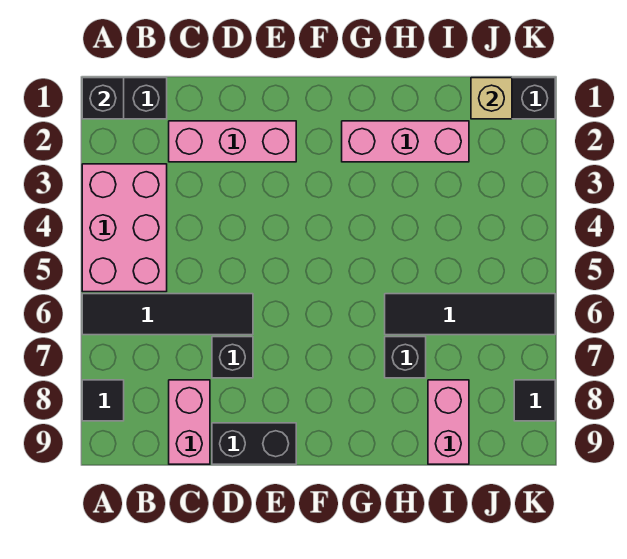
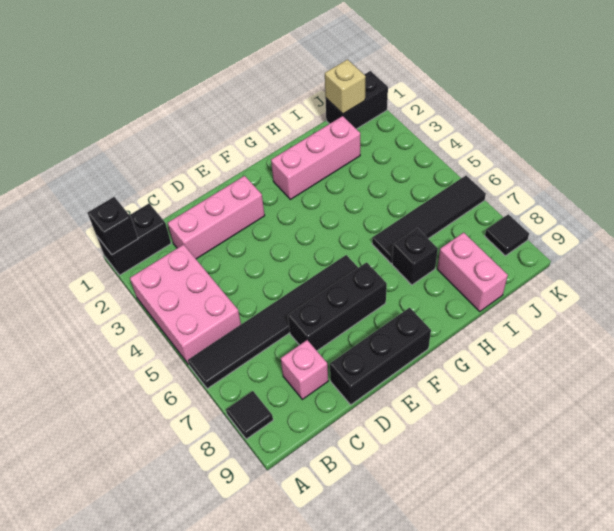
black 1x4 tile [82,294,253,335] -> black 1x6 tile [188,255,358,389]
pink 1x2 brick [169,380,210,464] -> pink 1x1 brick [281,340,328,399]
black 1x1 brick [212,337,253,378] -> black 1x3 brick [288,262,387,351]
black 1x2 brick [212,423,296,464] -> black 1x3 brick [330,308,431,405]

